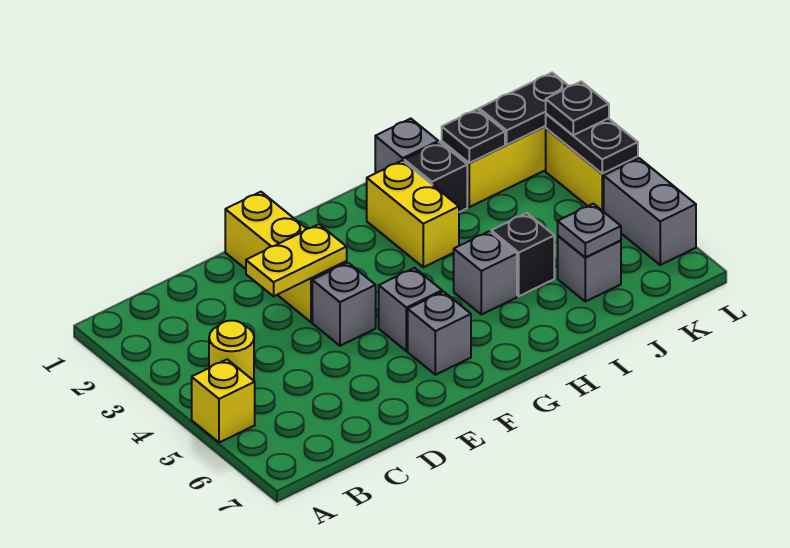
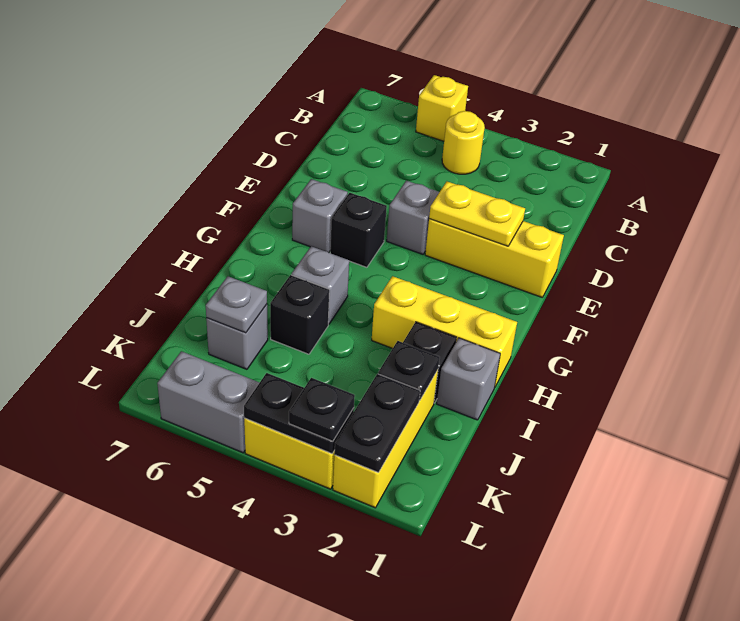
yellow 1x2 plate [246,224,347,296] -> yellow 1x2 plate turned to [429,182,525,246]
grey 1x1 brick [379,268,442,351] -> black 1x1 brick [330,193,387,267]
yellow 1x2 brick [367,160,459,267] -> yellow 1x3 brick [372,276,517,387]

